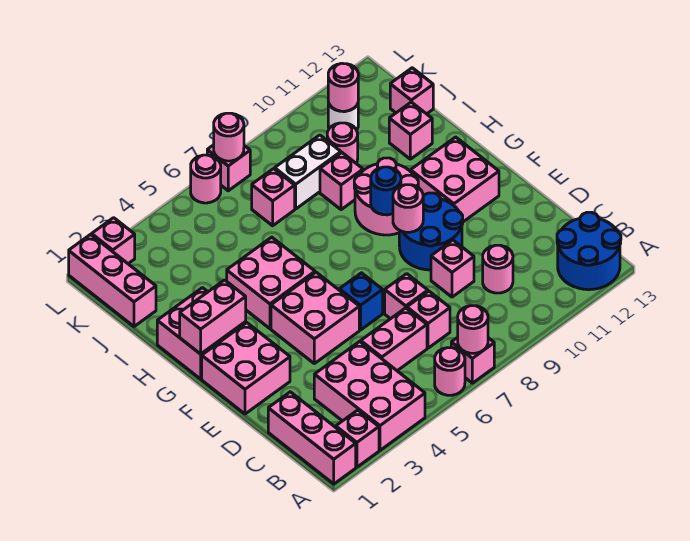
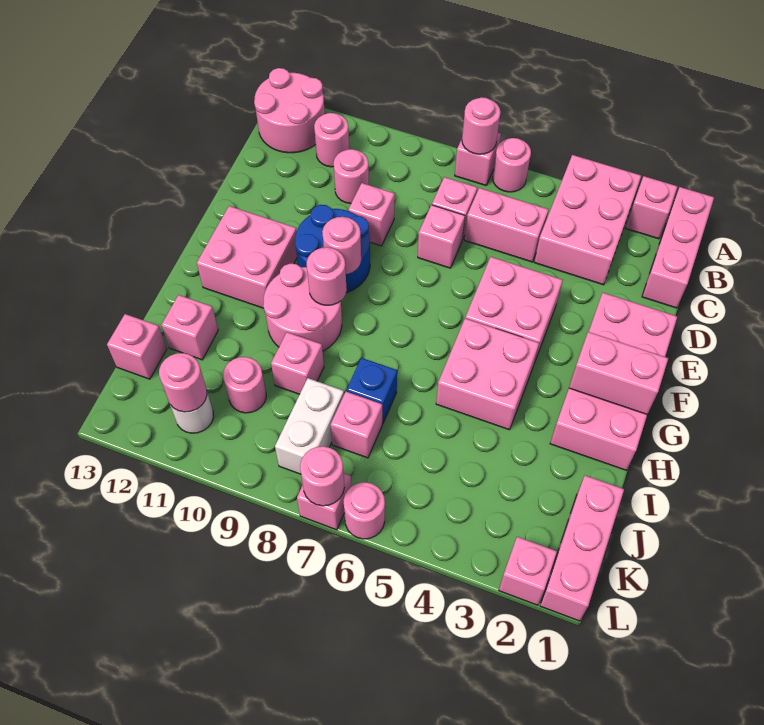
blue 2x2 round brick [557,212,621,290] -> pink 2x2 round brick [254,68,325,153]
none -> pink 1x1 round brick [314,113,349,167]
blue 1x1 brick [339,273,383,330] -> blue 1x1 brick moved to [346,358,397,424]
blue 1x1 round brick [371,167,401,215] -> pink 1x1 round brick [307,247,347,305]
white 1x2 brick [275,135,341,209] -> white 1x2 brick turned to [275,378,344,474]

